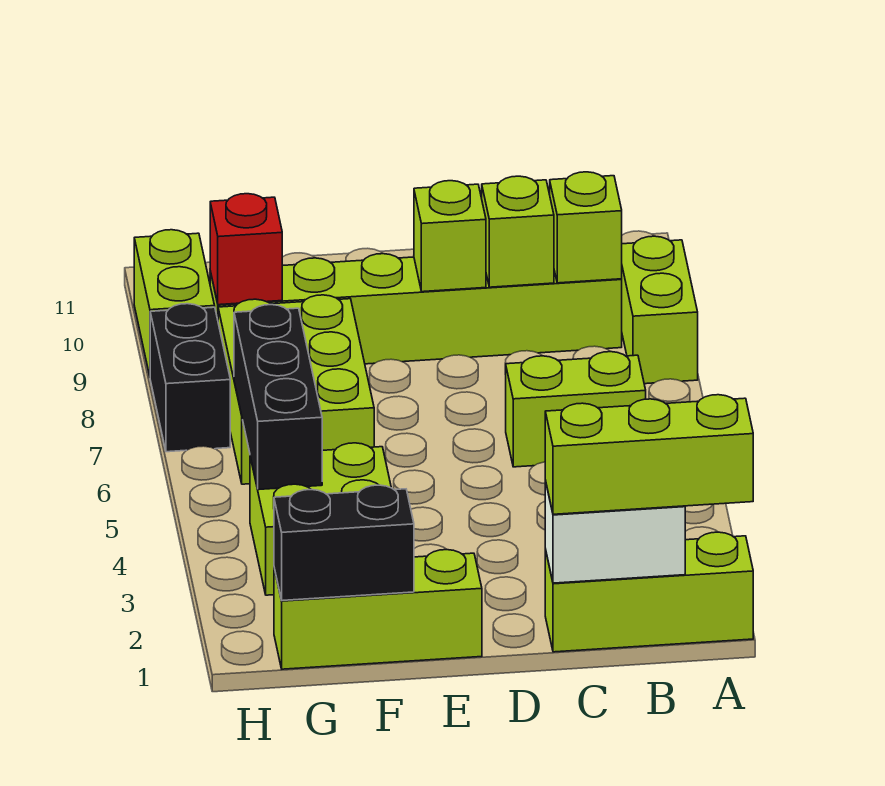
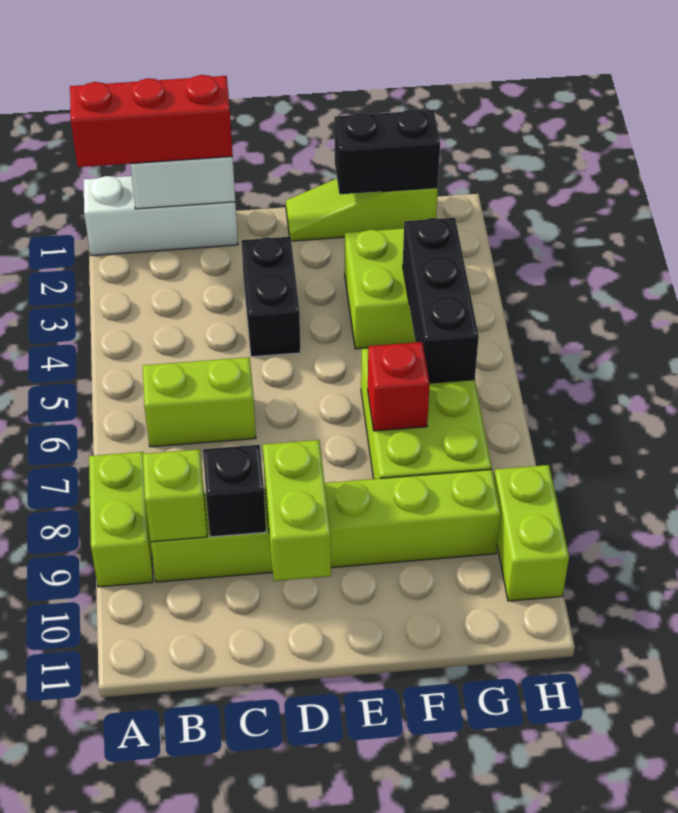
lime 1x3 brick [545,532,753,652] -> white 1x3 brick [83,176,238,256]
lime 1x3 brick [545,395,753,514] -> red 1x3 brick [70,75,233,167]
lime 1x1 brick [482,176,554,287] -> black 1x1 brick [203,445,266,537]
lime 1x1 brick [414,181,486,292] -> lime 1x2 brick [263,440,331,581]
lime 1x3 brick [274,550,482,669] -> lime 1x3 slope [286,179,438,241]
red 1x1 brick [210,194,282,305] -> red 1x1 brick moved to [368,342,430,431]
black 1x2 brick [150,304,230,452] -> black 1x2 brick moved to [241,236,301,357]

